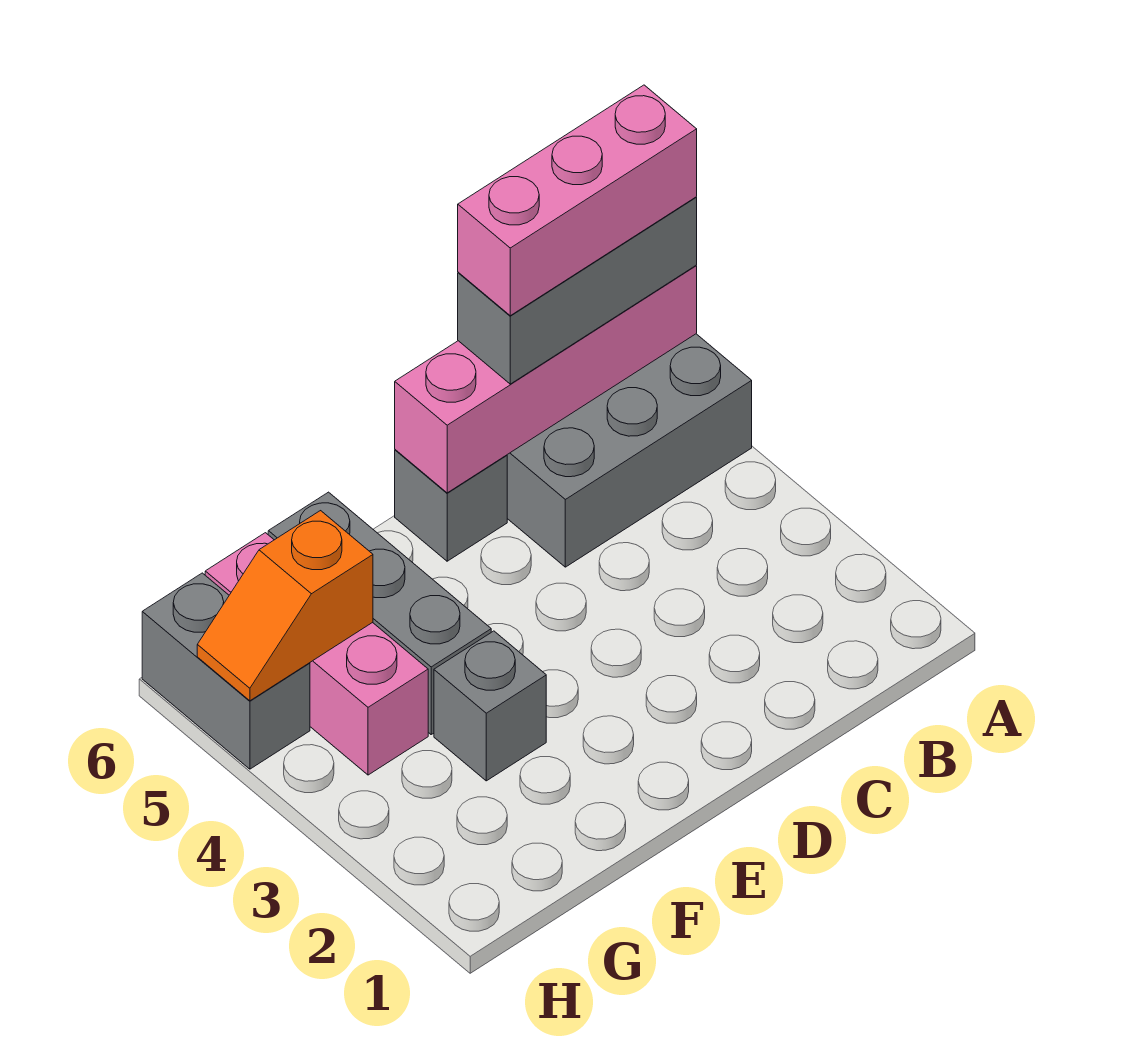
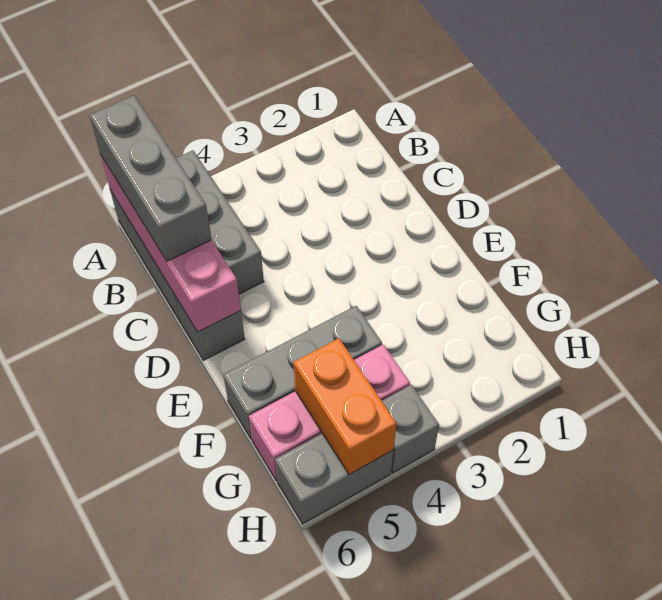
pink 1x3 brick [458,85,697,316] -> none
grey 1x1 brick [434,631,546,781] -> grey 1x1 brick moved to [382,385,439,473]
orange 1x2 slope [197,511,373,701] -> orange 1x2 brick [294,338,397,475]

